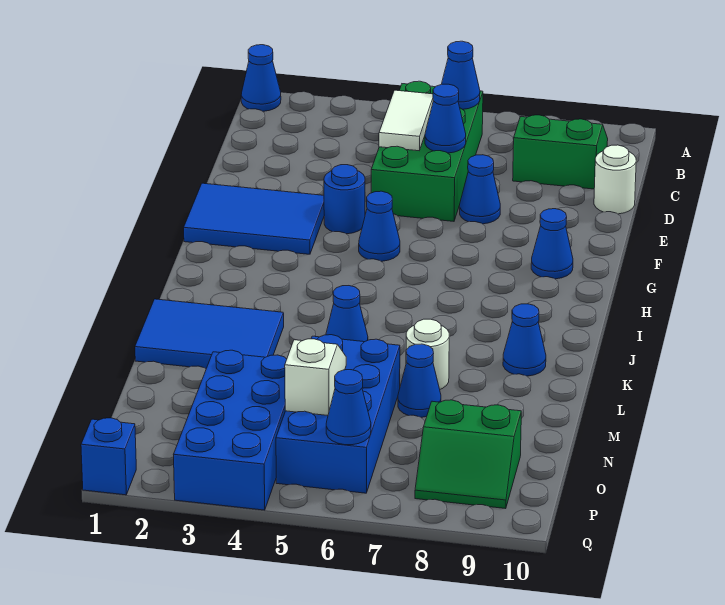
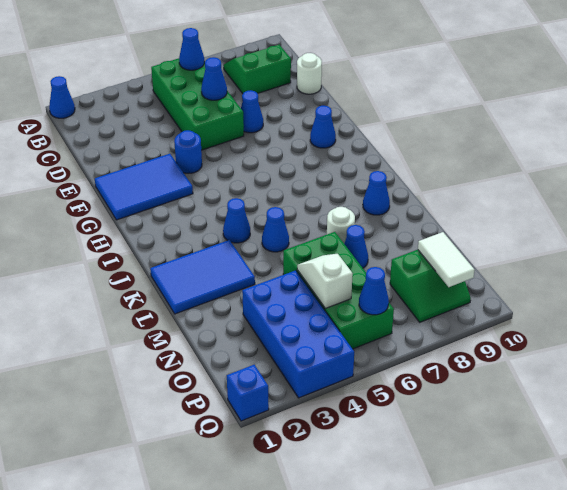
white 1x2 tile [379,90,433,151] -> white 1x2 tile moved to [418,232,474,287]
blue 1x1 cone [359,191,400,261] -> blue 1x1 cone moved to [223,198,250,243]
blue 2x4 brick [276,335,400,493] -> green 2x4 brick [283,232,394,349]

